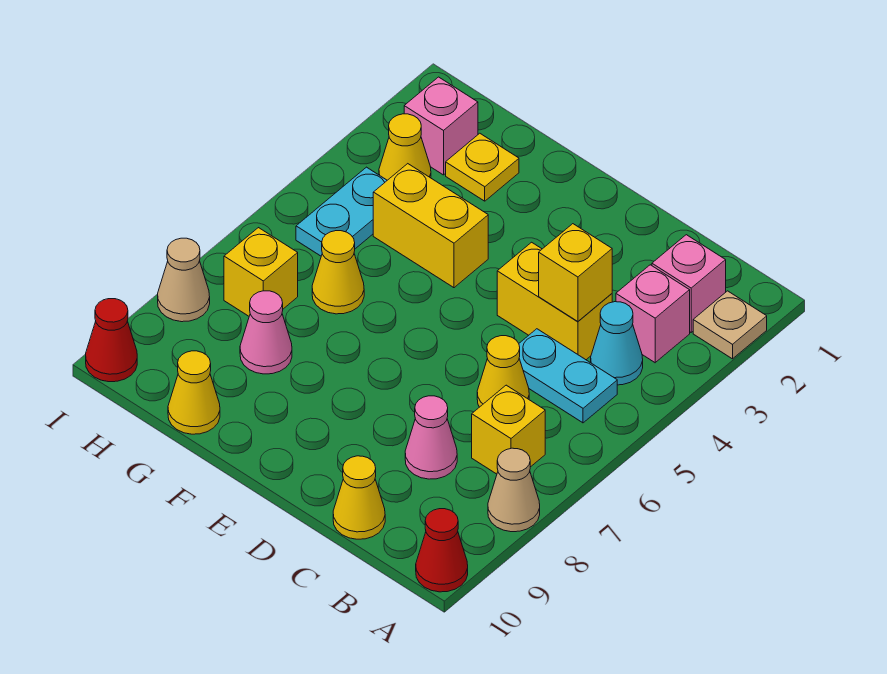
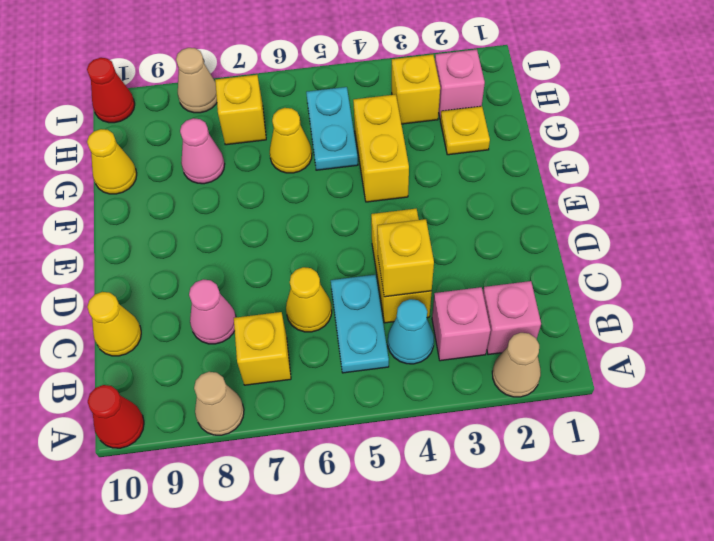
tan 1x1 plate [693,291,767,359] -> tan 1x1 cone [492,333,541,397]
yellow 1x1 cone [379,114,431,180] -> yellow 1x1 brick [392,55,440,124]
cyan 1x2 plate [296,167,387,256] -> cyan 1x2 plate turned to [306,87,358,170]

